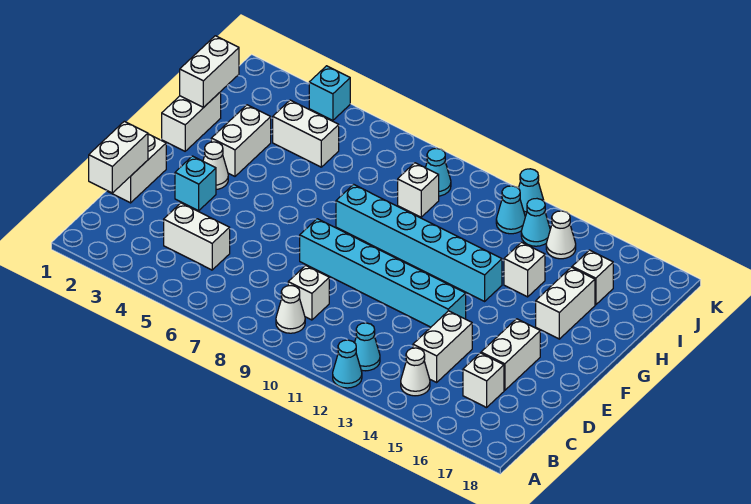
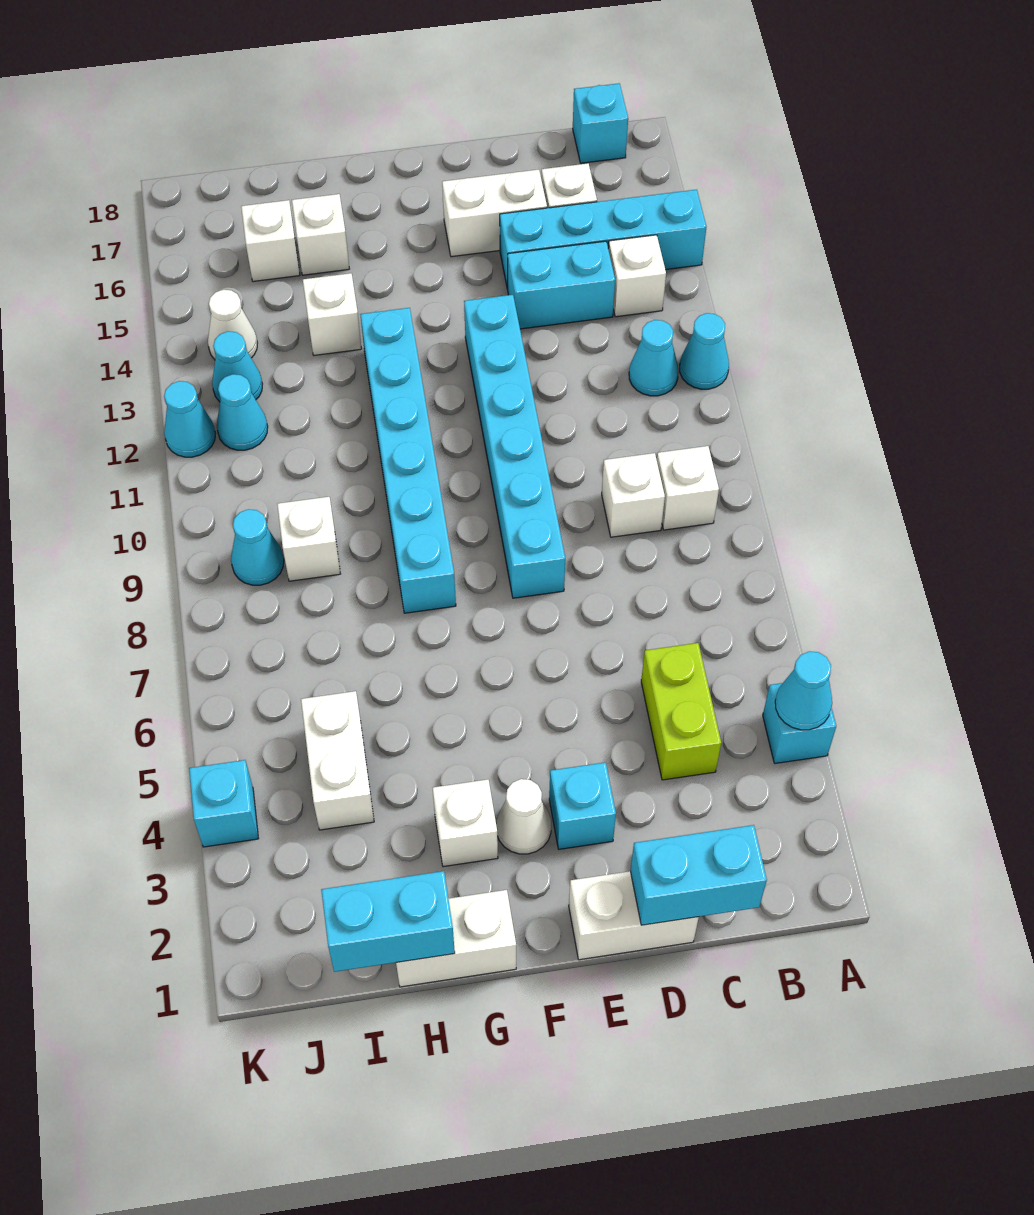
none -> cyan 1x1 brick [763,683,836,763]
none -> cyan 1x1 cone [775,651,832,730]
none -> cyan 1x4 brick [500,190,706,289]
white 1x1 cone [276,286,305,333] -> white 1x1 brick [657,446,719,530]
white 1x1 cone [401,348,430,396] -> white 1x1 brick [608,235,666,317]
none -> cyan 1x1 brick [573,83,628,163]
white 1x2 brick [89,121,148,193] -> cyan 1x2 brick [630,825,767,925]
white 1x2 brick [164,203,230,270] -> lime 1x2 brick [641,643,721,780]
white 1x2 brick [413,311,472,382] -> cyan 1x2 brick [508,241,615,329]
white 1x2 brick [211,105,271,176] -> white 1x1 brick [433,779,498,867]
white 1x2 brick [536,267,595,339] -> white 1x1 brick [292,194,349,275]
white 1x2 brick [180,36,239,107] -> cyan 1x2 brick [321,871,455,972]

